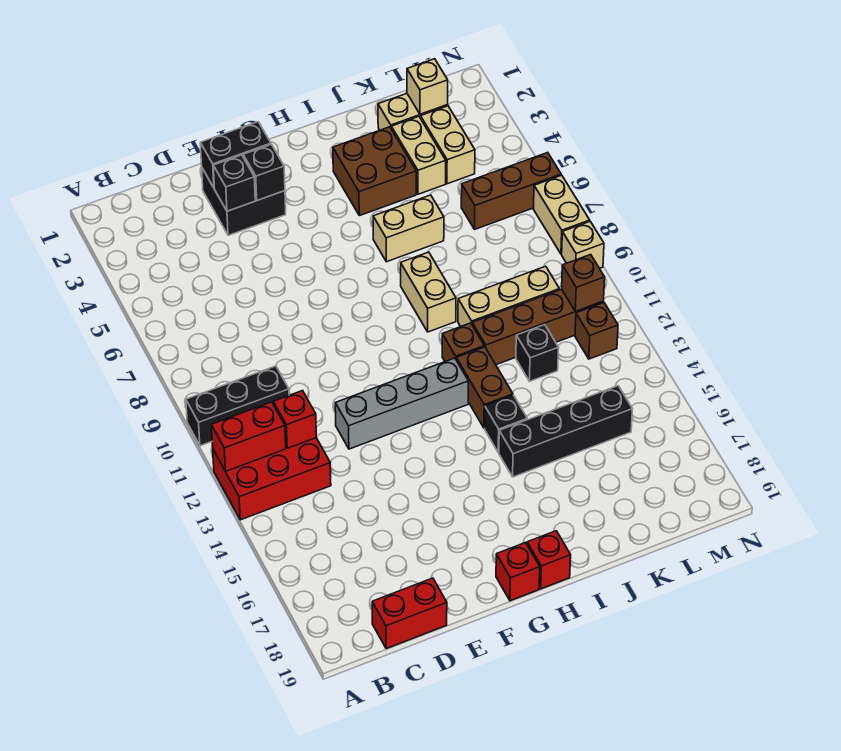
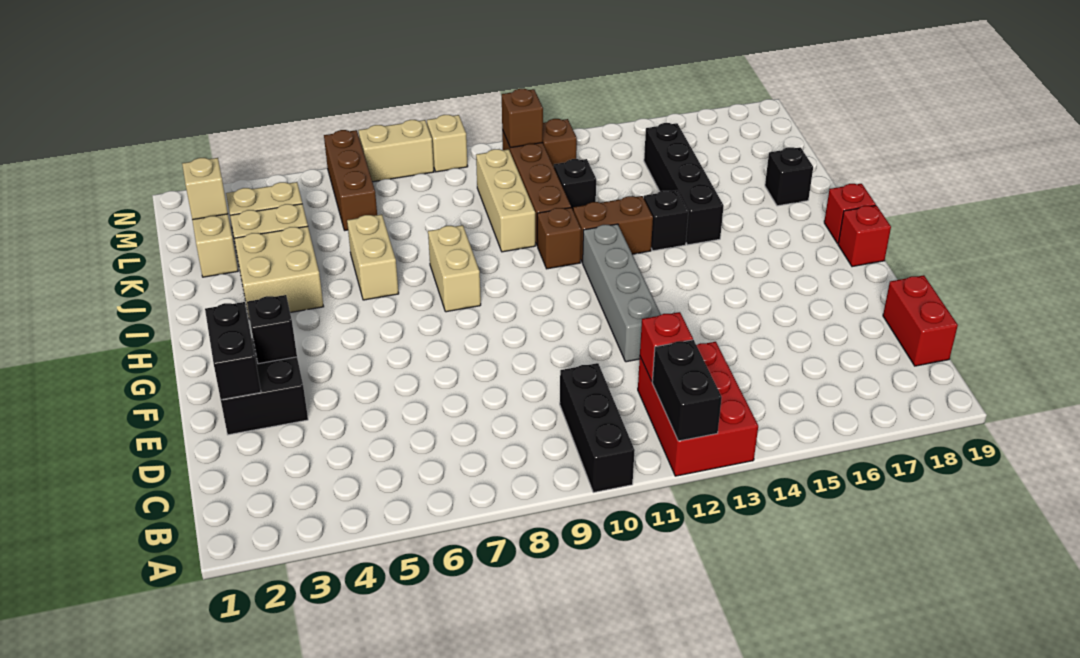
red 1x2 brick [211,402,286,471] -> black 1x2 brick [652,340,722,441]
black 1x1 brick [213,155,255,211] -> black 1x1 brick moved to [765,147,813,206]
brown 2x2 brick [333,127,416,216] -> tan 2x2 brick [234,226,324,319]
tan 1x2 brick [401,252,456,332] -> tan 1x2 brick turned to [428,225,481,312]

